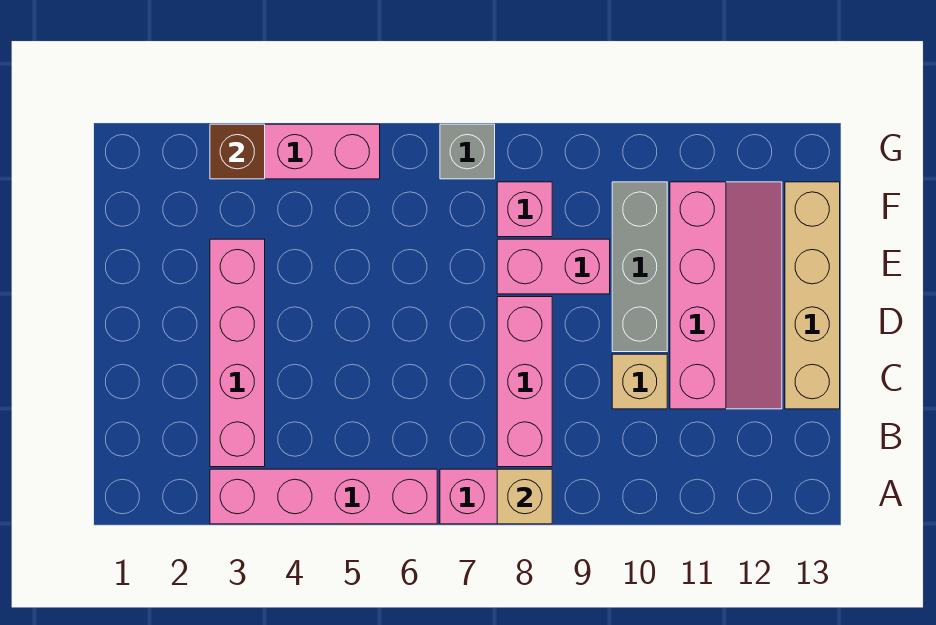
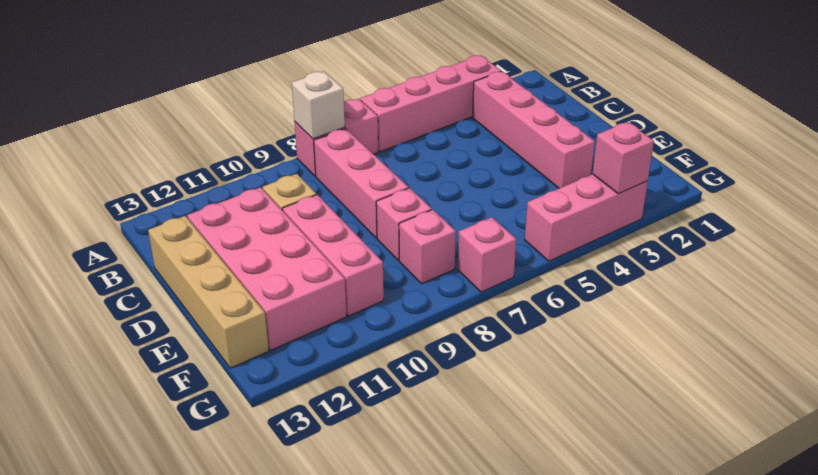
tan 1x1 brick [497,469,552,524] -> white 1x1 brick [292,71,345,139]
pink 2x4 slope [670,182,782,409] -> pink 2x4 brick [187,187,347,350]
grey 1x3 brick [612,182,667,352] -> pink 1x3 brick [283,195,384,316]
pink 1x2 brick [497,239,610,294] -> pink 1x1 brick [376,188,432,260]
brown 1x1 brick [210,124,265,179] -> pink 1x1 brick [593,122,654,194]
grey 1x1 brick [440,124,495,179] -> pink 1x1 brick [458,217,516,292]

